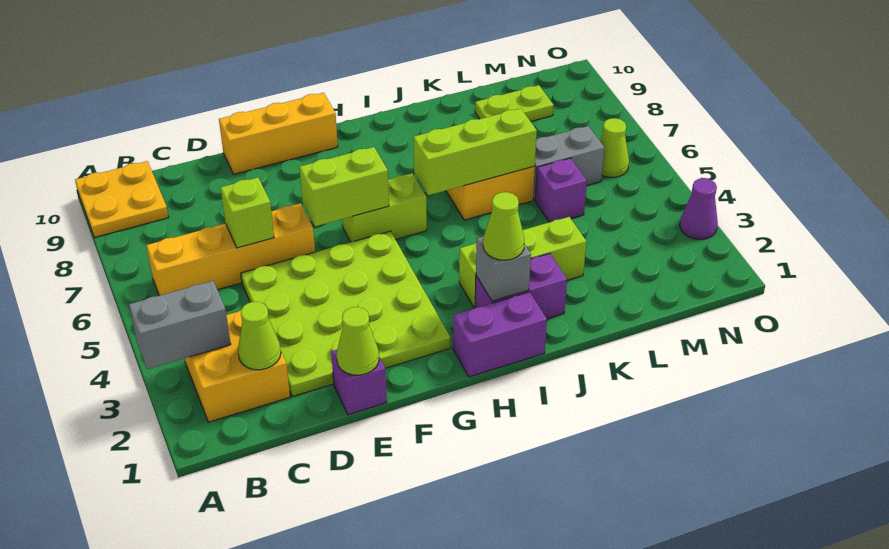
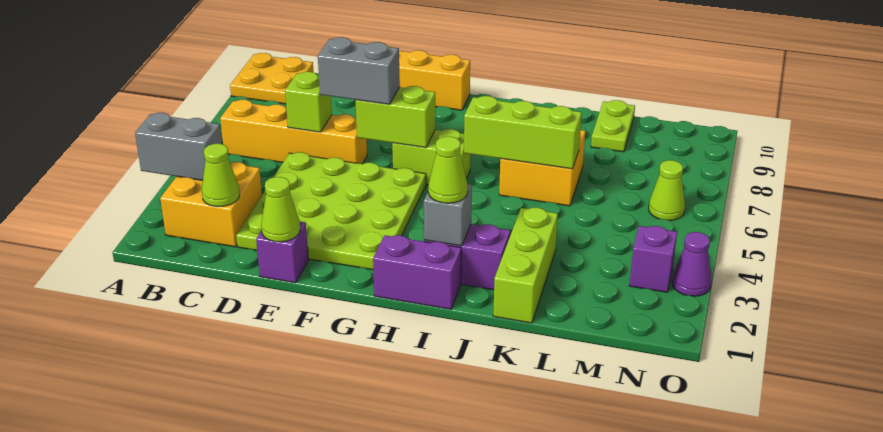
lime 1x3 brick [459,217,586,308] -> lime 1x3 brick turned to [493,208,558,323]
purple 1x1 brick [535,158,587,222] -> purple 1x1 brick moved to [629,226,677,292]
grey 1x2 brick [533,126,604,200] -> grey 1x2 brick moved to [318,37,400,104]
lime 1x2 plate [475,85,554,122] -> lime 1x2 plate turned to [591,100,635,152]

